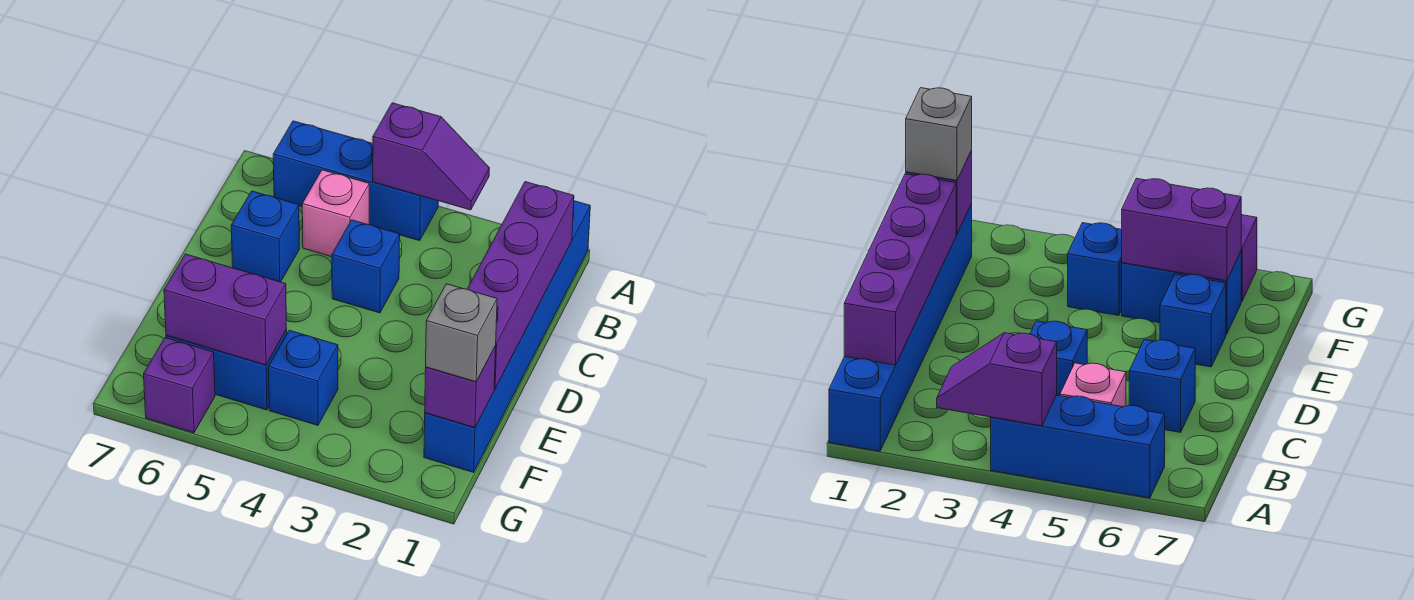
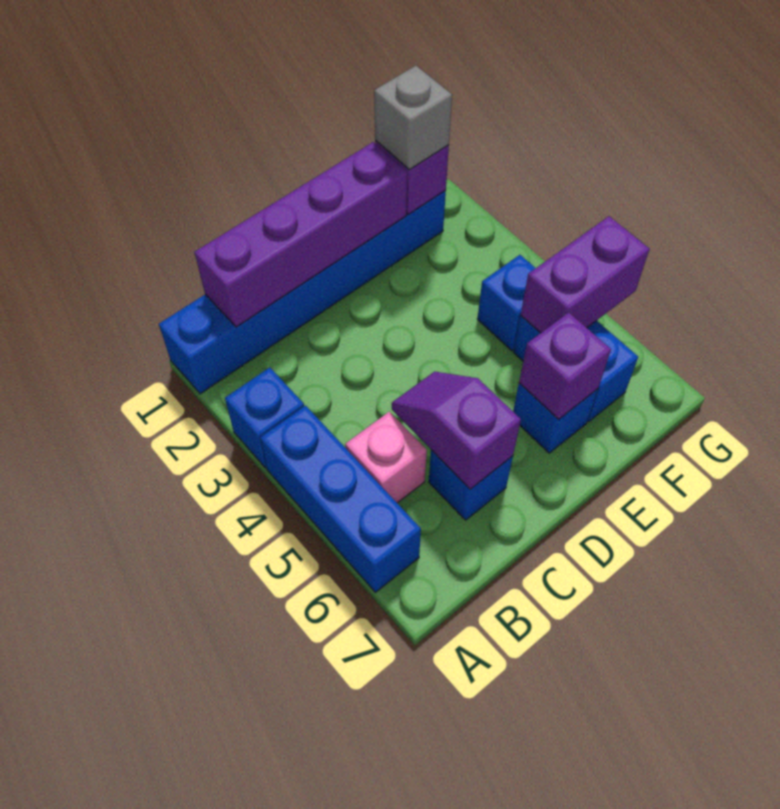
purple 1x2 slope [373,103,489,210] -> purple 1x2 slope moved to [392,371,521,489]
blue 1x1 brick [332,220,400,313] -> blue 1x1 brick moved to [225,368,304,468]
purple 1x2 brick [164,254,287,365] -> purple 1x2 brick turned to [521,216,650,333]
purple 1x1 brick [144,338,215,433] -> purple 1x1 brick moved to [519,312,611,419]

